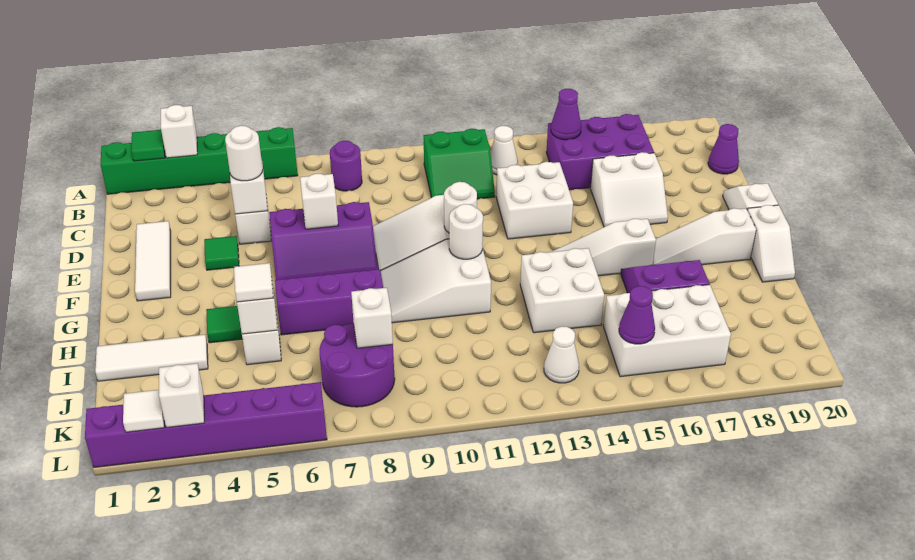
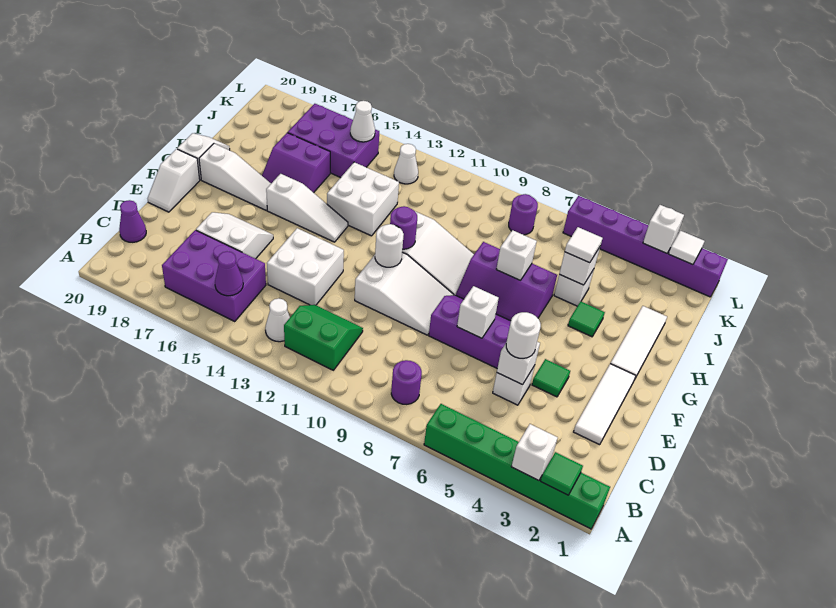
white 1x1 round brick [449,204,483,259] -> purple 1x1 round brick [390,206,417,249]
white 1x3 tile [95,335,208,381] -> white 1x3 tile turned to [610,306,667,378]
purple 2x2 round brick [320,324,395,407] -> purple 1x1 round brick [509,194,538,235]
white 1x1 brick [351,288,393,348] -> white 1x1 brick moved to [496,230,537,280]
white 2x3 brick [603,285,731,377] -> purple 2x3 brick [288,104,379,178]
purple 1x1 cone [619,286,655,344] -> white 1x1 cone [350,101,375,142]

